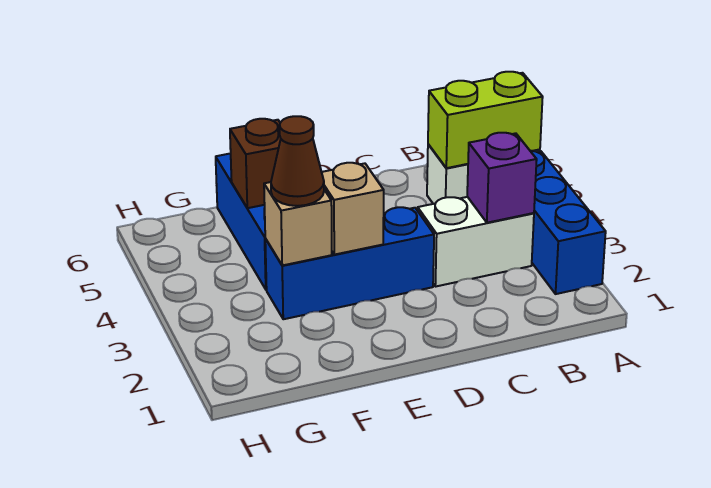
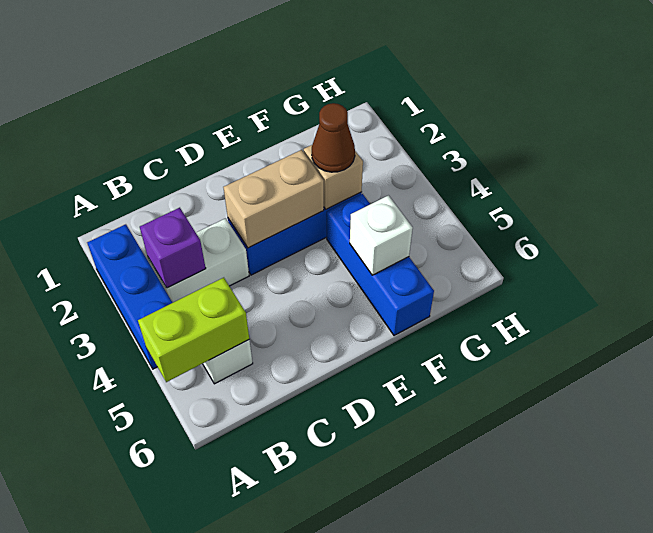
tan 1x1 brick [322,163,384,255] -> tan 1x2 brick [223,150,324,248]
brown 1x1 brick [230,119,281,208] -> white 1x1 brick [350,195,413,275]

